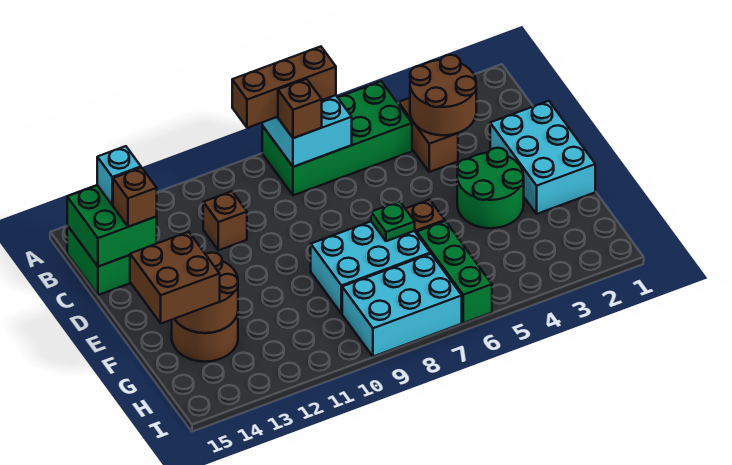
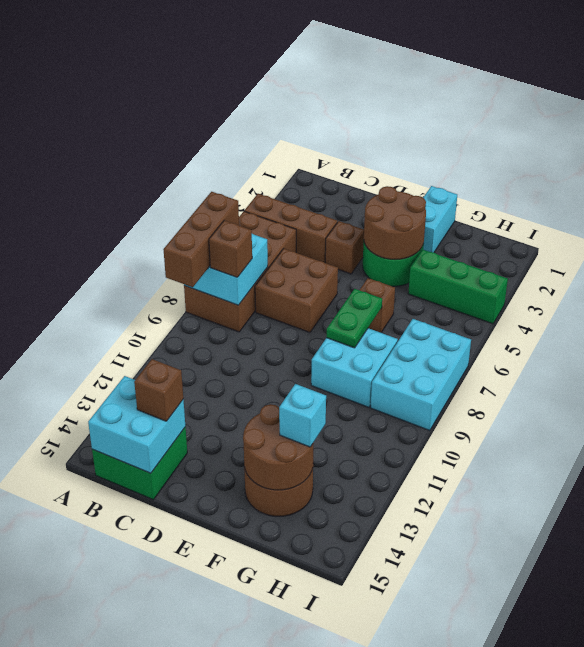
green 2x4 brick [262,81,412,195] -> brown 2x4 brick [184,211,296,332]
brown 2x2 round brick [410,55,476,135] -> brown 2x2 round brick moved to [364,186,426,260]
brown 1x2 brick [398,98,458,172] -> brown 1x3 brick [244,194,337,263]
green 2x2 brick [67,185,157,267] -> cyan 2x2 brick [88,376,185,473]
cyan 1x1 brick [97,146,141,205] -> cyan 1x1 brick moved to [279,384,326,447]
brown 1x1 brick [203,191,247,250] -> brown 1x1 brick moved to [325,221,364,274]
cyan 2x3 brick [490,101,595,214] -> cyan 1x2 brick [423,186,457,252]
cyan 2x3 brick [311,222,430,314] -> cyan 2x2 brick [311,328,398,407]
green 1x1 plate [371,201,415,241] -> green 1x2 plate [326,289,382,348]
brown 2x2 brick [130,232,220,323] -> brown 2x2 brick moved to [255,249,338,332]
green 1x3 brick [417,221,492,323] -> green 1x3 brick moved to [408,250,508,324]

